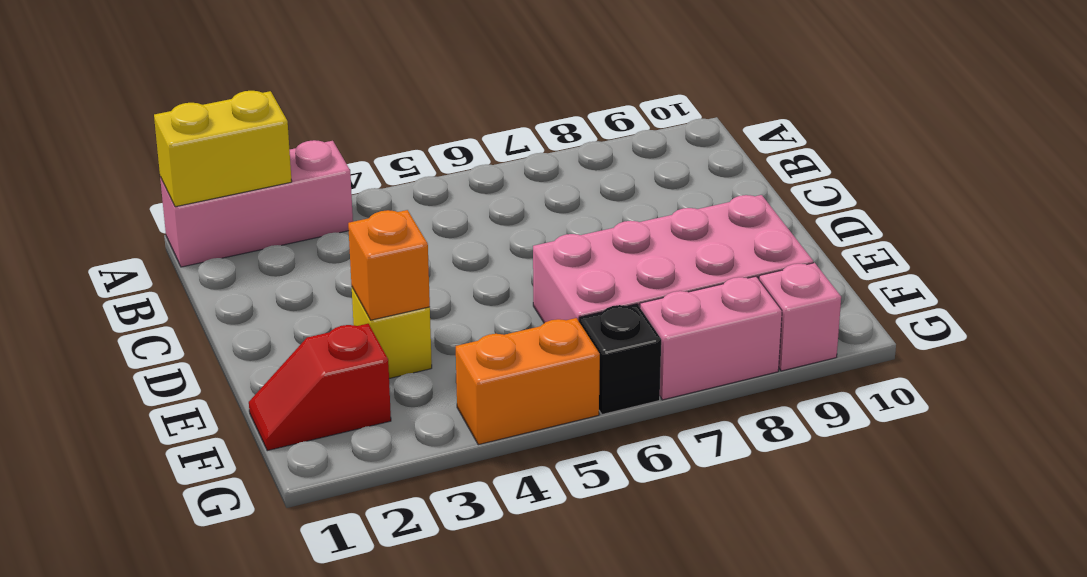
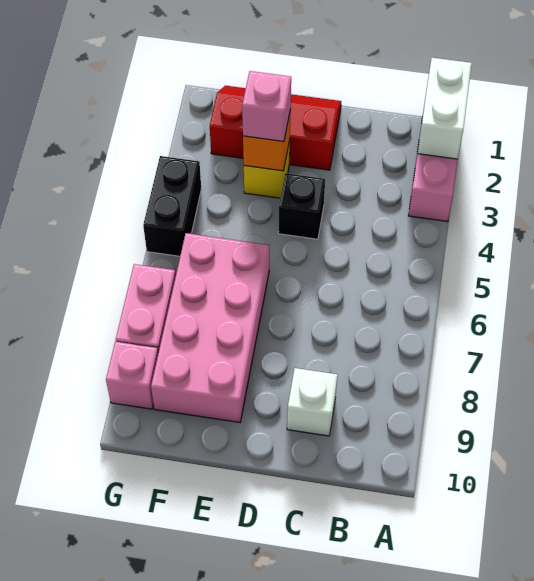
yellow 1x2 brick [154,91,292,207] -> white 1x2 brick [418,58,472,159]
none -> white 1x1 brick [287,368,338,436]
none -> pink 1x1 brick [242,71,291,142]
red 1x2 slope [249,324,391,451] -> red 2x3 slope [210,86,341,170]
orange 1x2 brick [456,318,600,445] -> black 1x2 brick [143,156,201,256]
black 1x1 brick [579,304,661,415] -> black 1x1 brick moved to [278,173,325,239]

